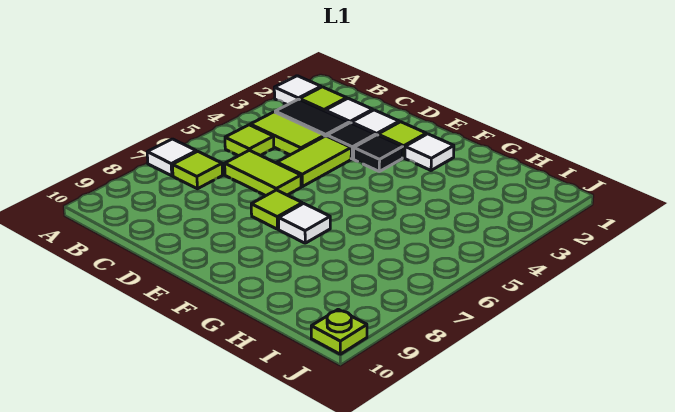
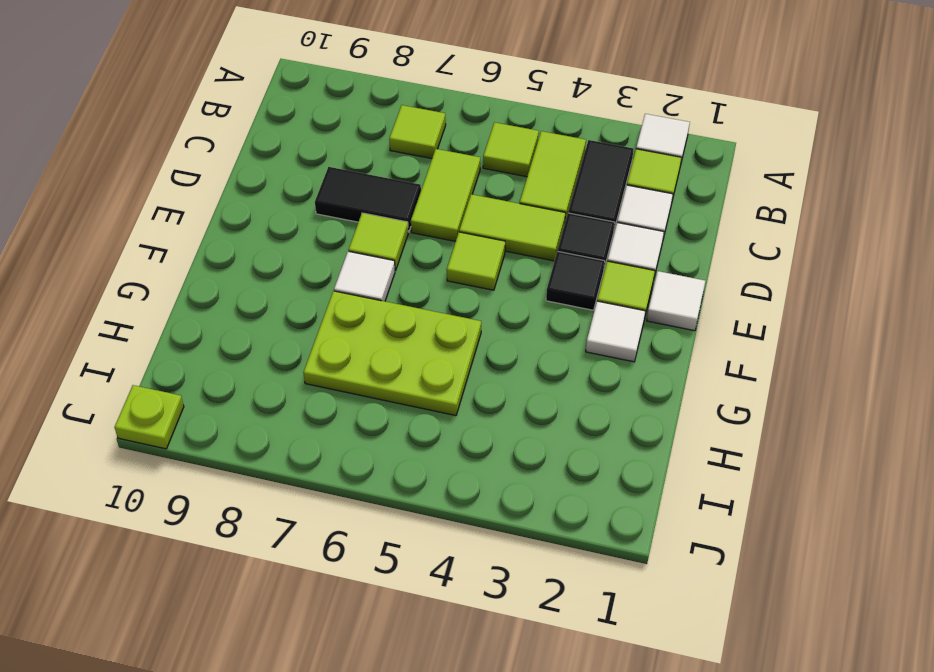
white 1x1 tile [147,139,196,176] -> white 1x1 tile moved to [647,271,705,331]
none -> black 1x2 tile [315,167,421,232]
none -> lime 1x1 tile [447,232,505,290]
none -> lime 2x3 plate [303,291,481,416]

